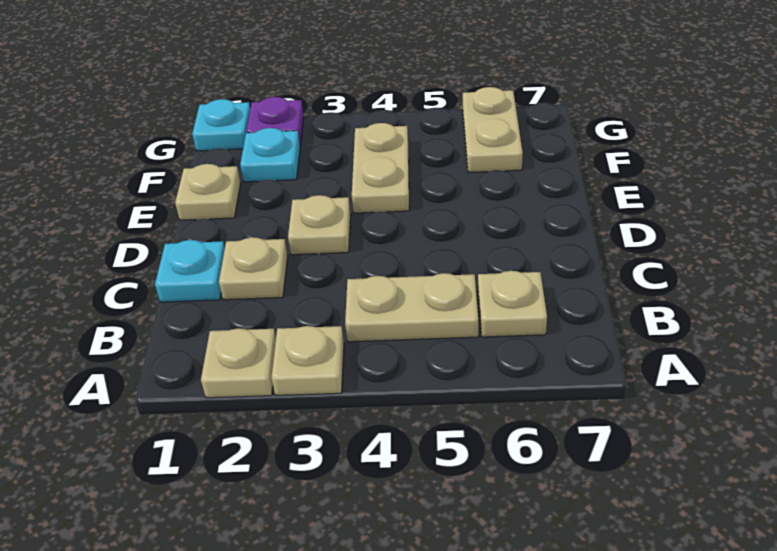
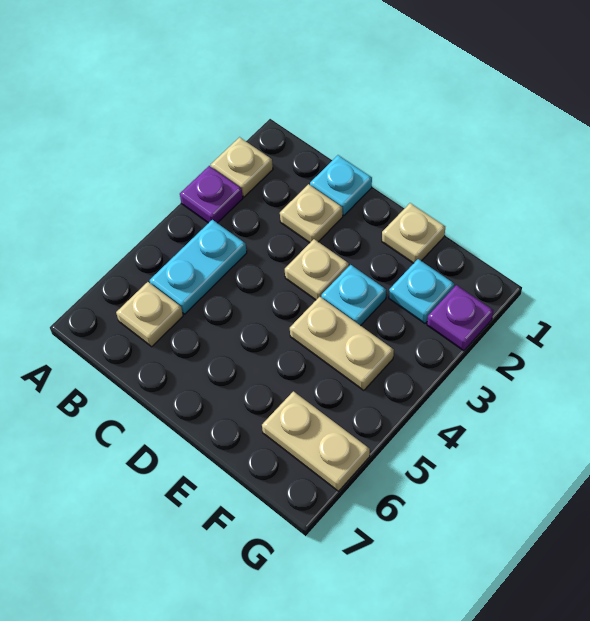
tan 1x1 plate [271,326,344,395] -> purple 1x1 plate [180,166,243,223]
tan 1x2 plate [345,273,478,342] -> cyan 1x2 plate [150,220,247,314]
cyan 1x1 plate [192,99,250,151] -> cyan 1x1 plate moved to [321,265,386,326]

